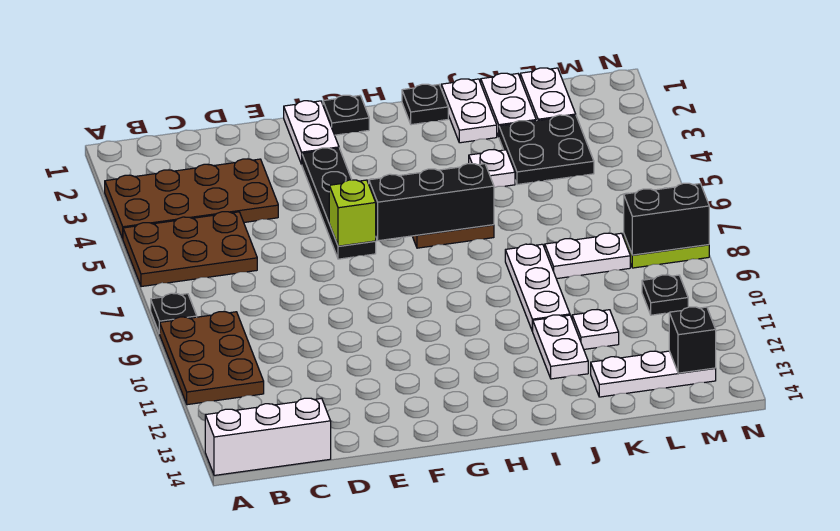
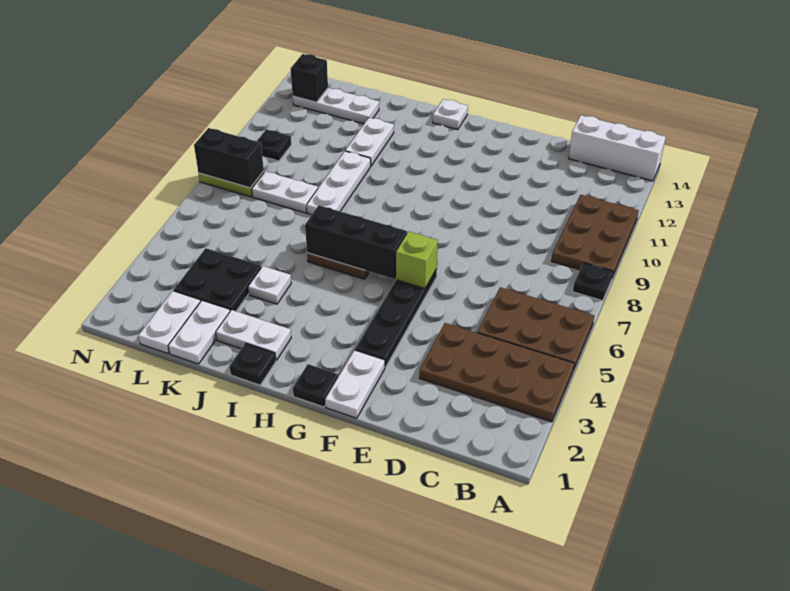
white 1x2 plate [441,79,497,143] -> white 1x2 plate turned to [216,310,291,360]
white 1x1 plate [572,310,619,349] -> white 1x1 plate moved to [433,99,468,130]

